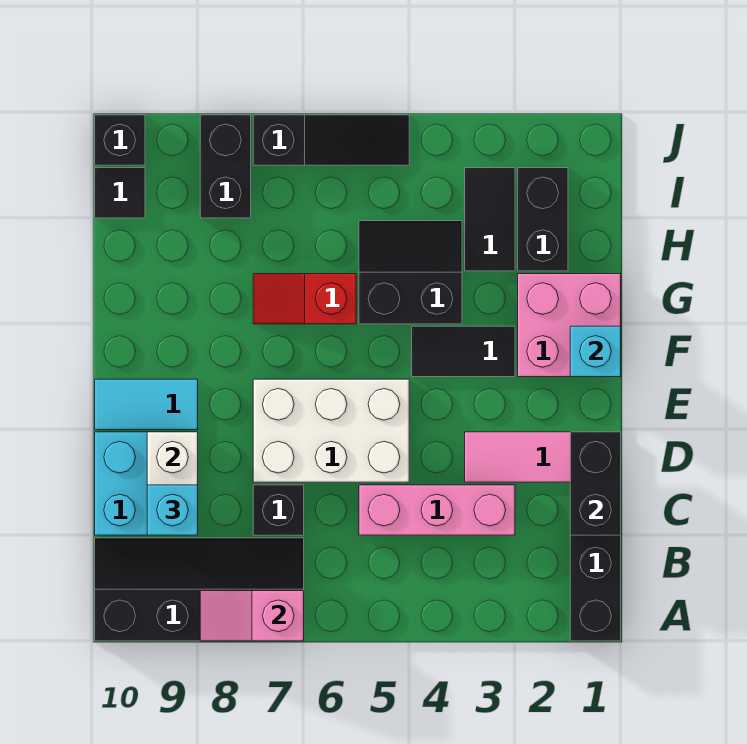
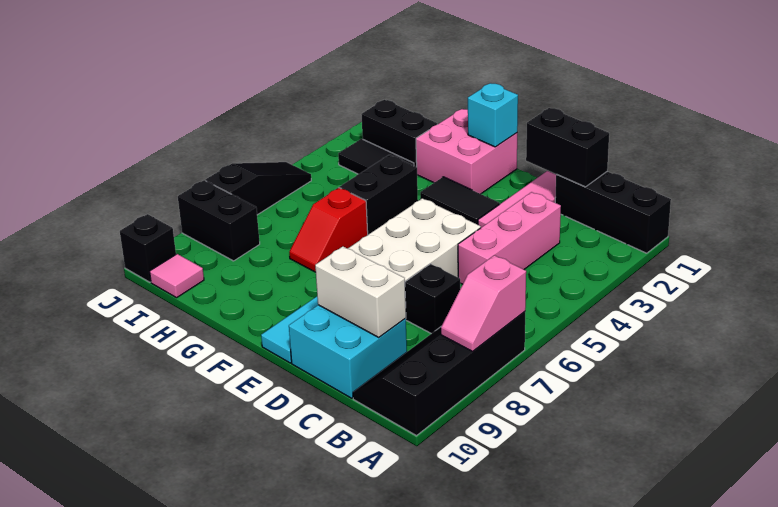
cyan 1x1 brick [147,485,198,535] -> none
black 1x2 tile [412,326,515,377] -> black 1x2 tile turned to [420,177,500,225]
black 1x1 tile [95,168,145,218] -> pink 1x1 tile [150,254,204,298]

